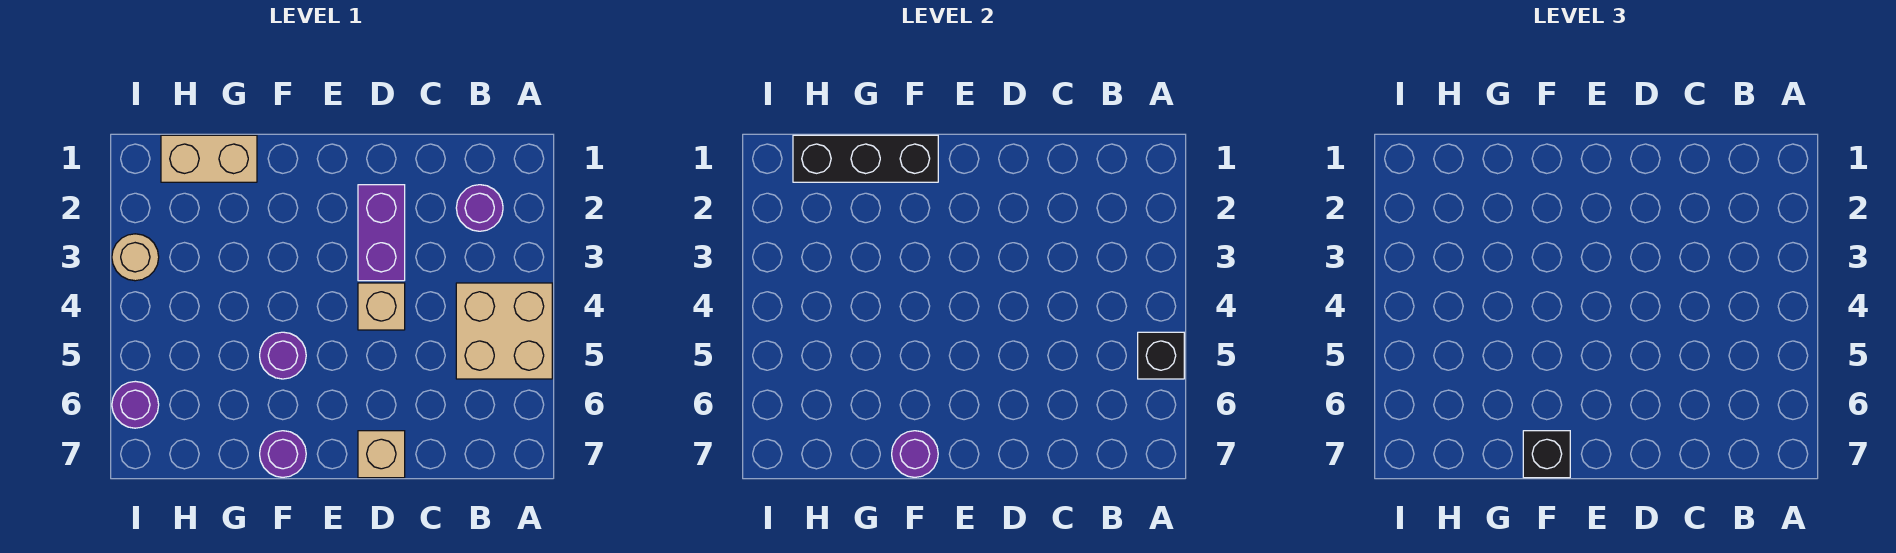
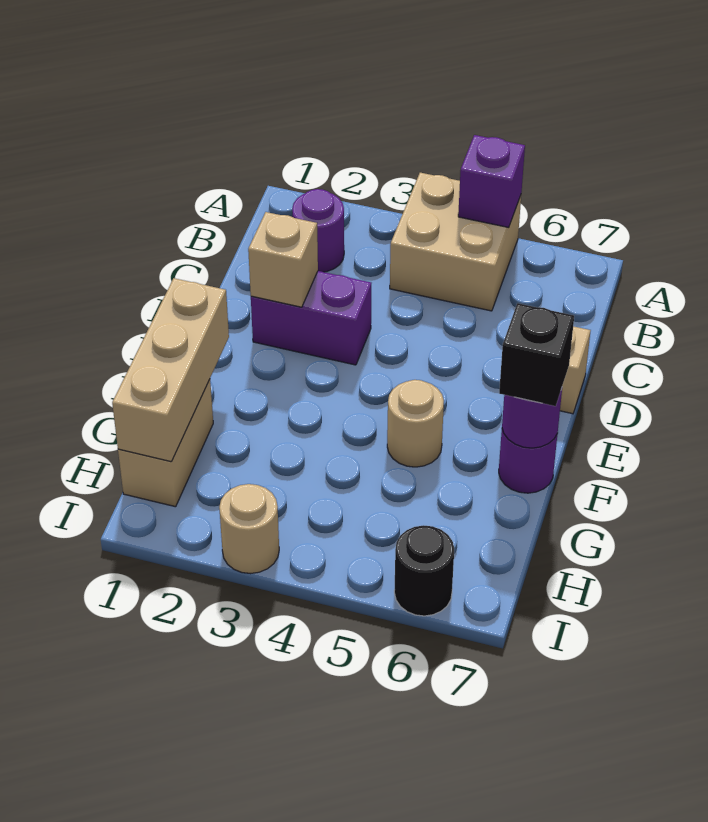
black 1x1 brick [1138,332,1184,379] -> purple 1x1 brick [458,135,525,227]
tan 1x1 brick [358,283,405,330] -> tan 1x1 brick moved to [248,212,318,307]
black 1x3 brick [793,135,938,182] -> tan 1x3 brick [112,278,229,462]
purple 1x1 round brick [260,332,306,379] -> tan 1x1 round brick [387,380,444,467]
purple 1x1 round brick [112,381,159,428] -> black 1x1 round brick [394,525,454,616]

